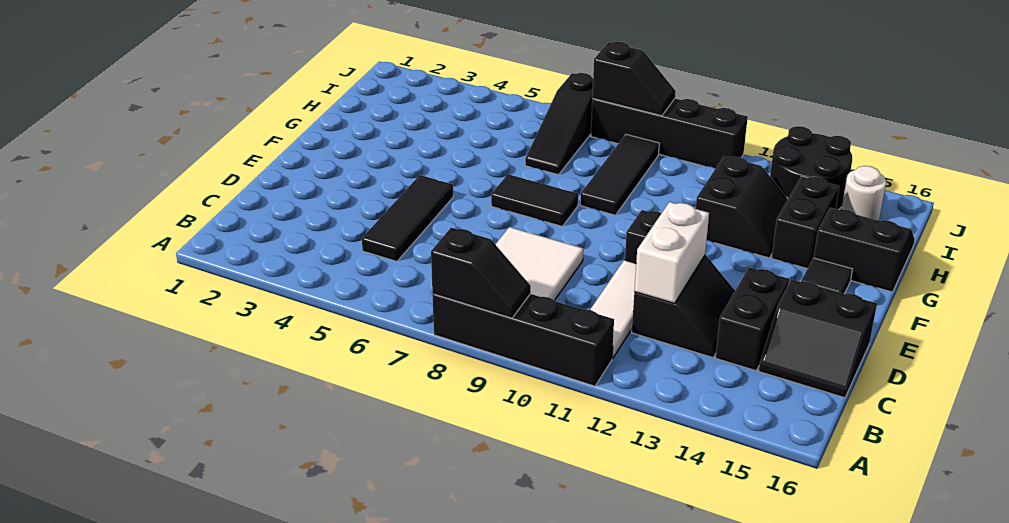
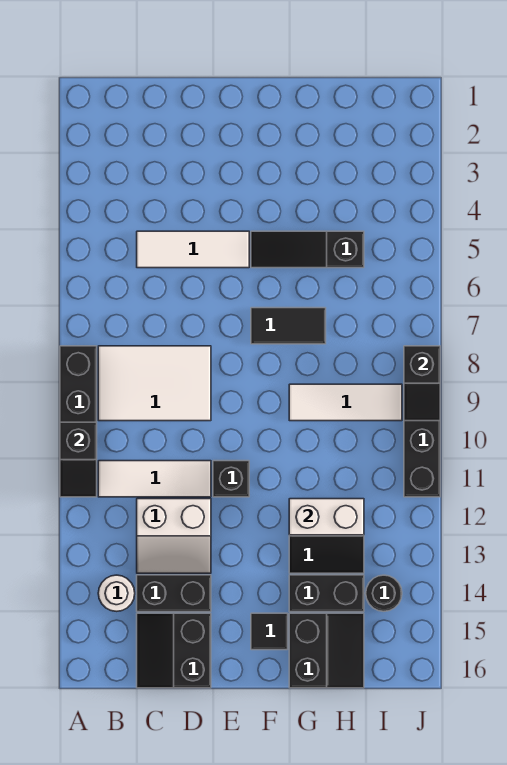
black 1x2 slope [431,228,531,318] -> black 1x2 slope moved to [60,422,97,497]
black 1x3 tile [362,175,453,261] -> white 1x3 tile [137,231,249,268]
black 2x2 slope [632,255,735,358] -> white 2x2 slope [137,499,211,573]
white 1x2 brick [634,202,709,303] -> white 1x2 brick moved to [289,499,364,535]
black 1x2 tile [491,174,578,226] -> black 1x2 tile turned to [251,308,326,344]
black 1x3 tile [580,135,659,215] -> white 1x3 tile [289,384,402,421]
black 1x3 slope [525,73,593,175] -> black 1x3 slope moved to [251,231,364,268]
black 2x2 round brick [770,126,852,210] -> black 1x1 round brick [366,575,402,611]
white 1x1 round brick [842,166,886,220] -> white 1x1 round brick moved to [98,575,135,611]

